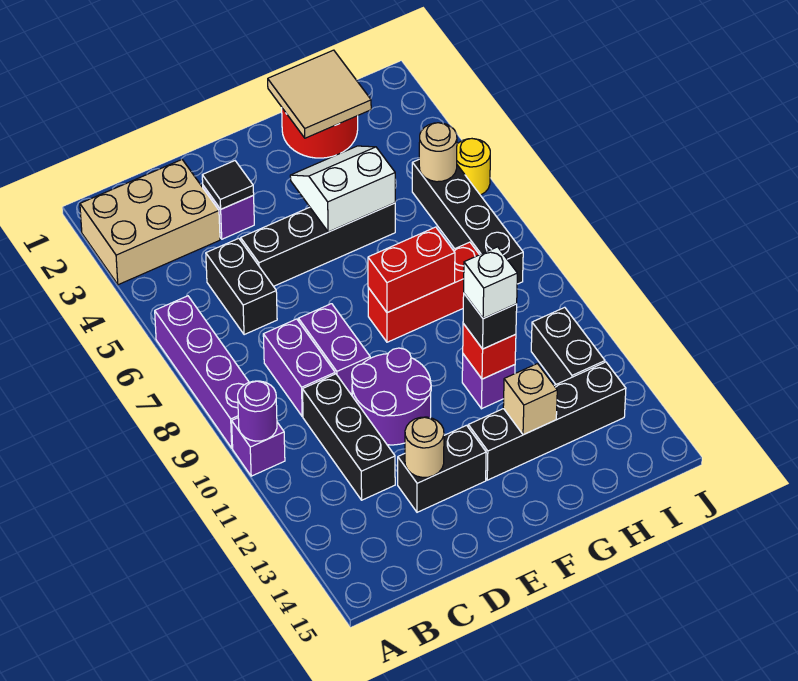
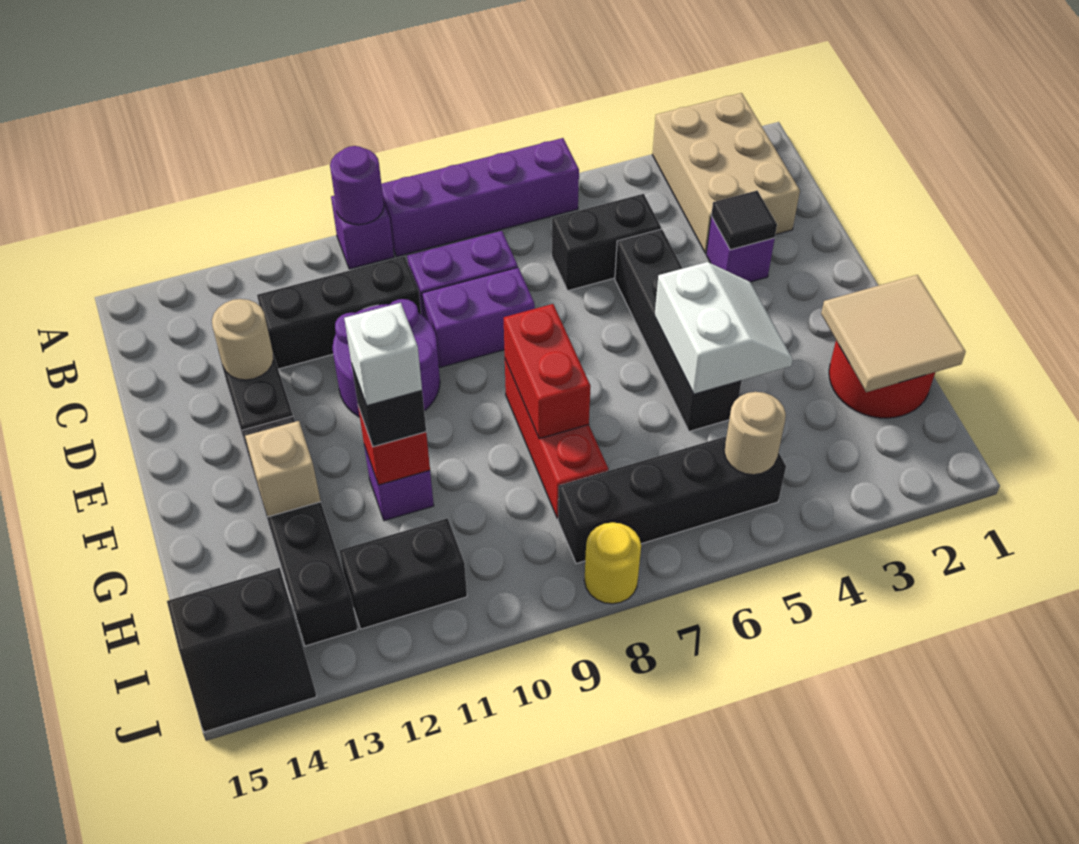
none -> black 2x2 slope [167,568,317,732]
yellow 1x1 round brick [457,139,490,195] -> yellow 1x1 round brick moved to [584,522,641,604]

